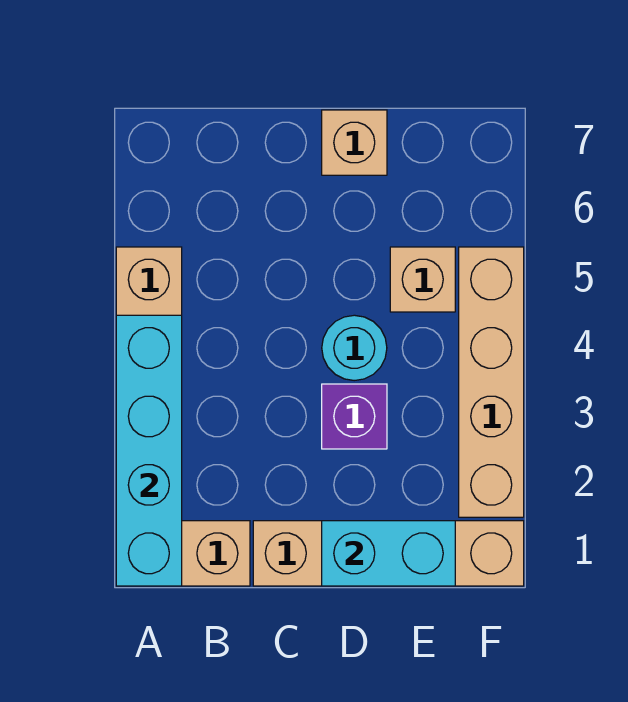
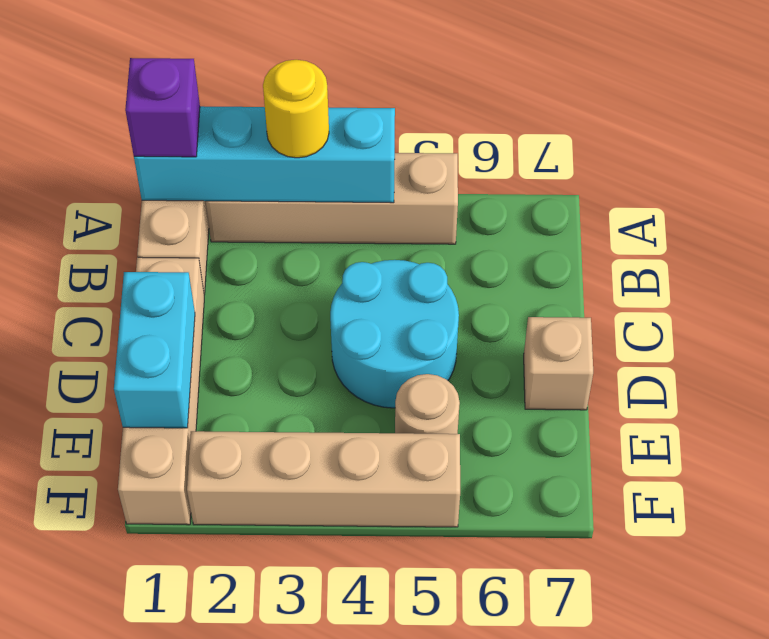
none -> yellow 1x1 round brick [263,60,329,158]
purple 1x1 brick [322,384,387,449] -> purple 1x1 brick moved to [125,58,200,157]
cyan 1x1 round brick [322,315,387,381] -> cyan 2x2 round brick [330,260,459,408]
tan 1x1 brick [390,247,455,312] -> tan 1x1 round brick [395,374,460,434]

